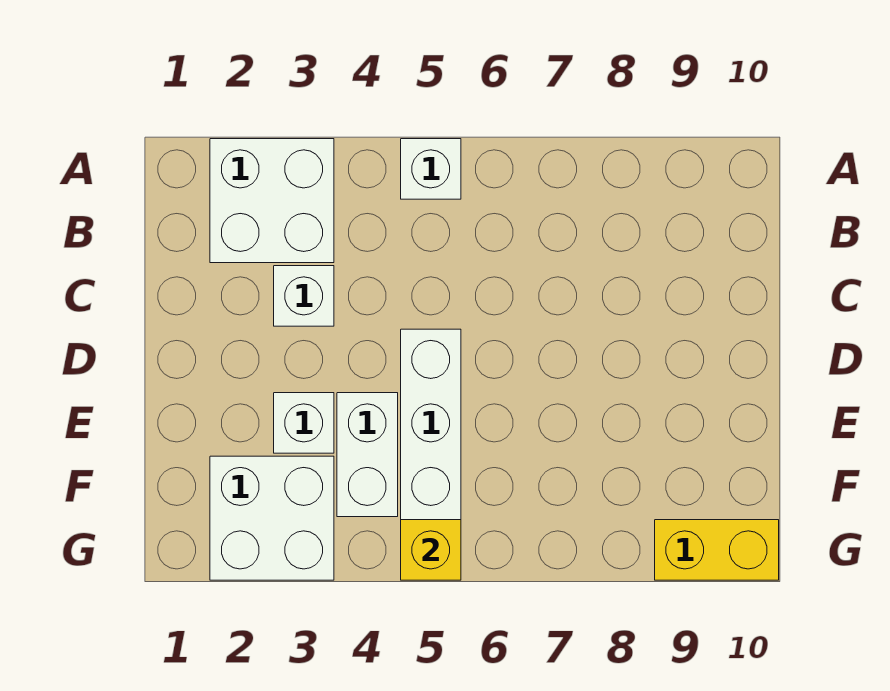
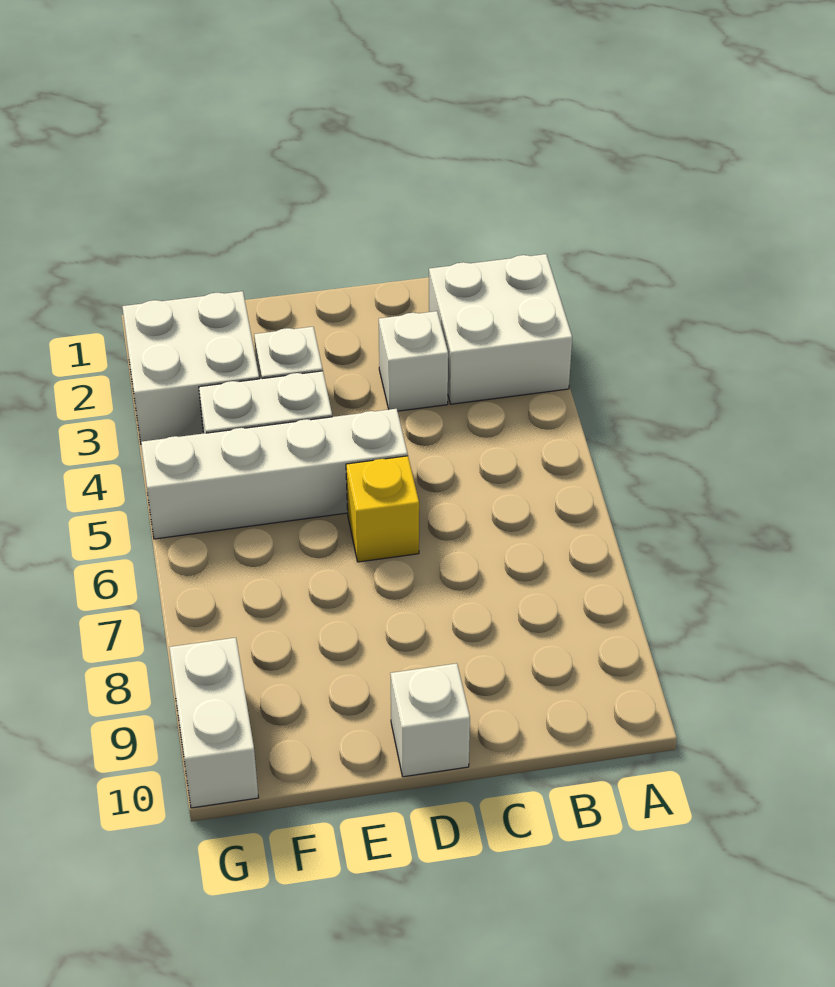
white 1x1 brick [401,139,461,199] -> white 1x1 brick moved to [390,663,470,777]
yellow 1x1 brick [401,520,461,580] -> yellow 1x1 brick moved to [346,456,419,562]
yellow 1x2 brick [655,520,779,580] -> white 1x2 brick [169,638,258,808]

